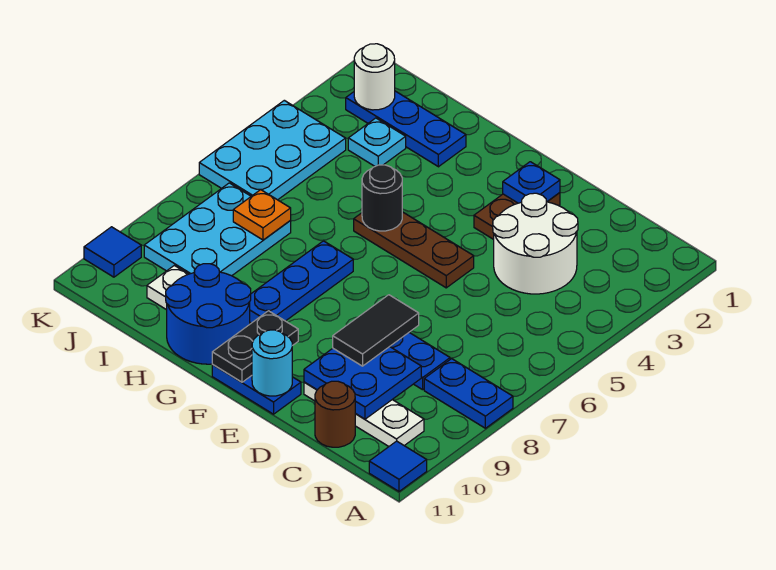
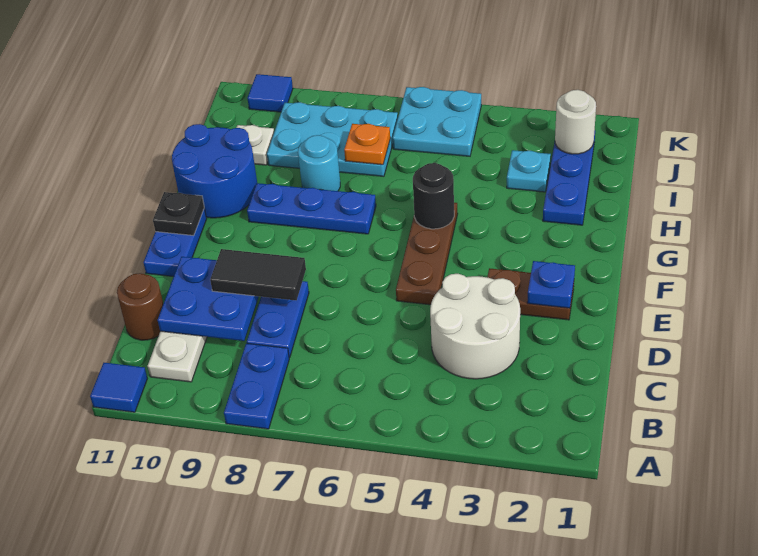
cyan 1x1 round brick [252,330,292,396] -> cyan 1x1 round brick moved to [298,135,340,191]
black 1x2 plate [212,311,298,382] -> black 1x1 plate [153,192,204,236]
cyan 2x3 plate [199,100,346,200] -> cyan 2x2 plate [393,87,481,156]

